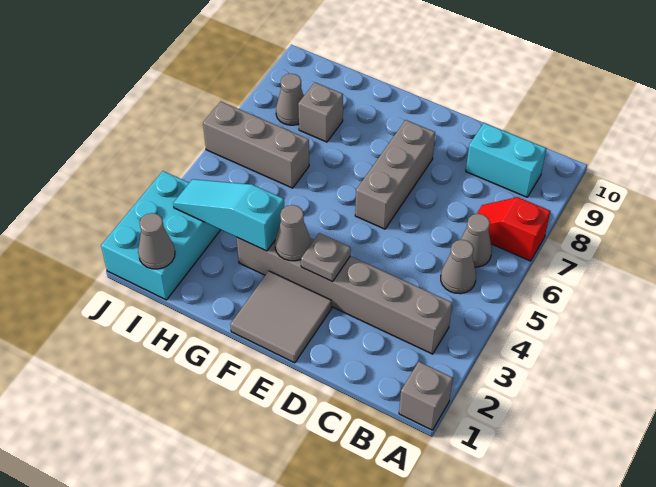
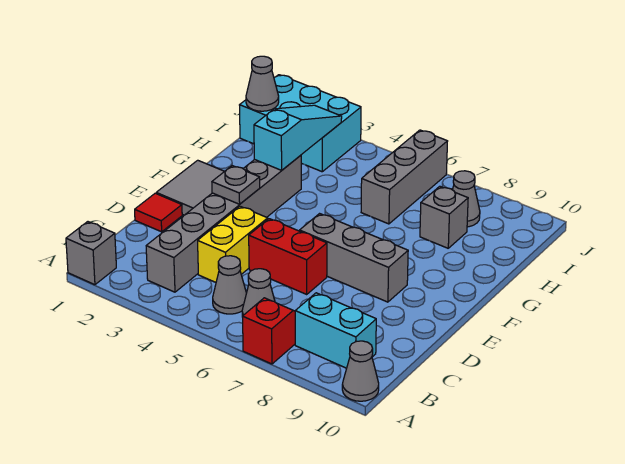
cyan 1x2 brick [466,123,546,197] -> cyan 1x2 brick turned to [295,293,376,368]
none -> yellow 1x2 brick [198,206,268,282]
none -> red 1x1 tile [135,193,182,232]
none -> red 1x2 brick [249,219,327,294]
grey 1x1 cone [275,205,311,261] -> grey 1x1 cone moved to [342,341,379,401]

